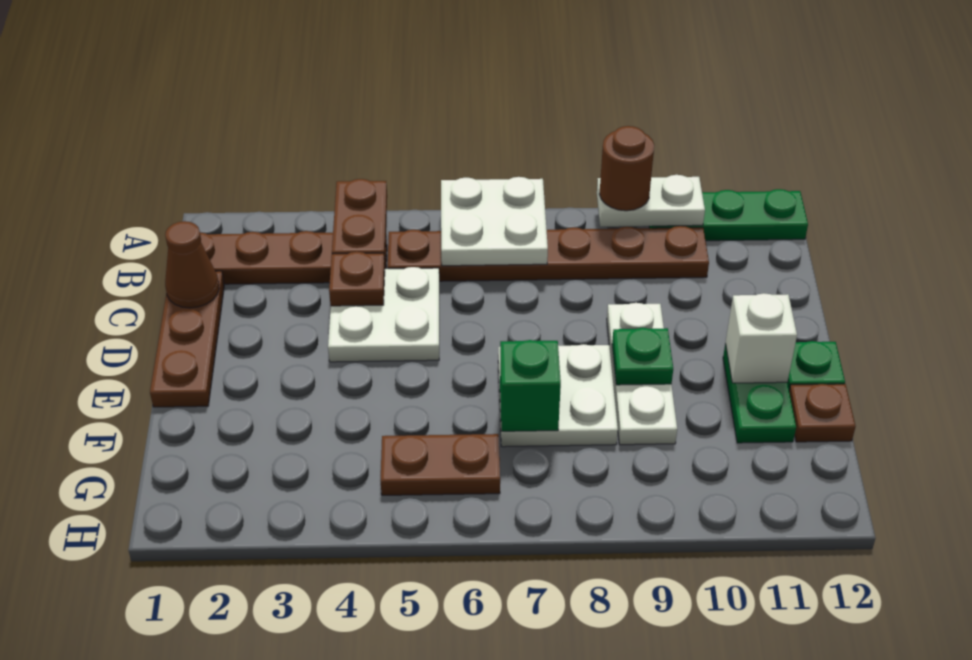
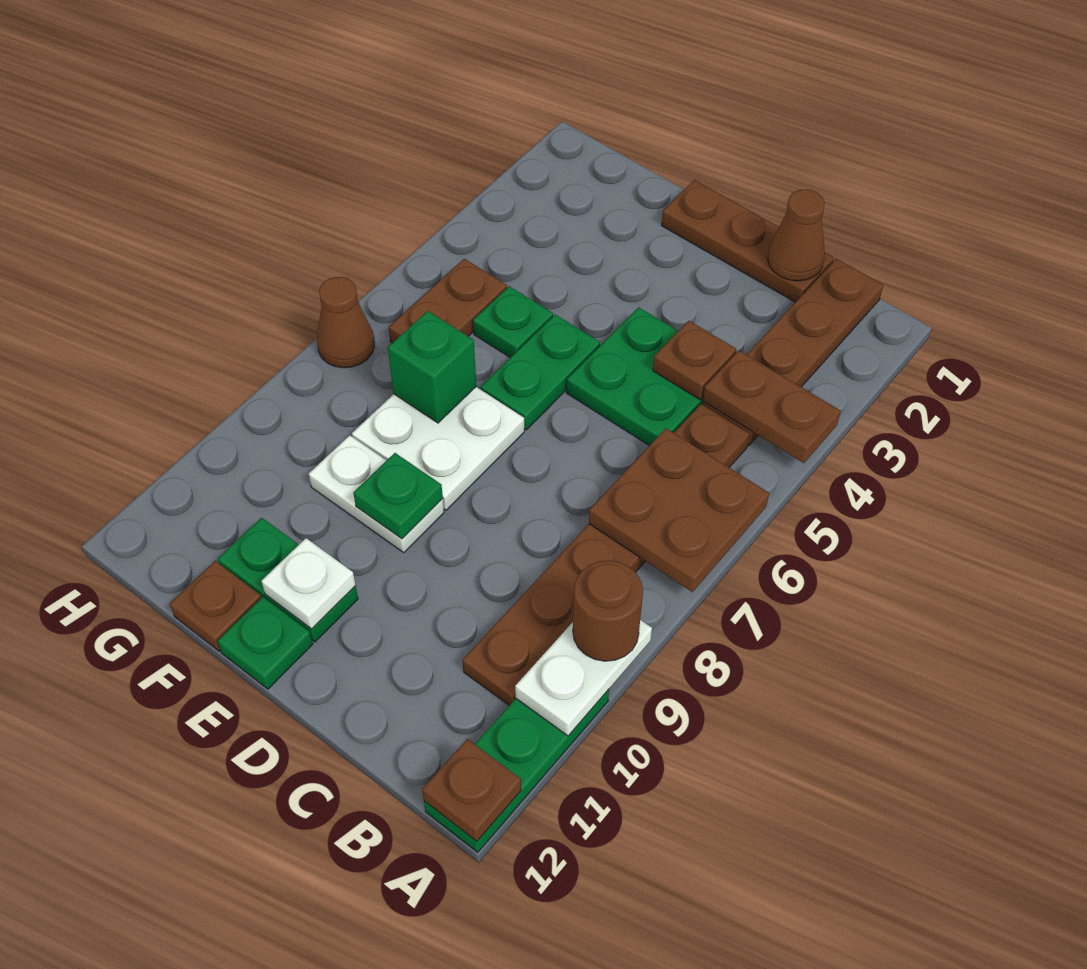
white 2x2 plate [441,177,548,266] -> brown 2x2 plate [589,428,769,592]
none -> brown 1x1 plate [422,739,521,841]
white 2x2 plate [328,267,439,362] -> green 2x2 plate [567,307,703,446]
white 1x3 plate [607,303,677,445] -> white 1x2 plate [309,435,444,553]
none -> green 1x2 plate [481,315,600,430]
white 1x1 brick [725,293,797,383] -> white 1x1 plate [262,538,356,629]
none -> green 1x1 plate [473,286,553,358]
none -> brown 1x1 cone [317,277,375,368]

